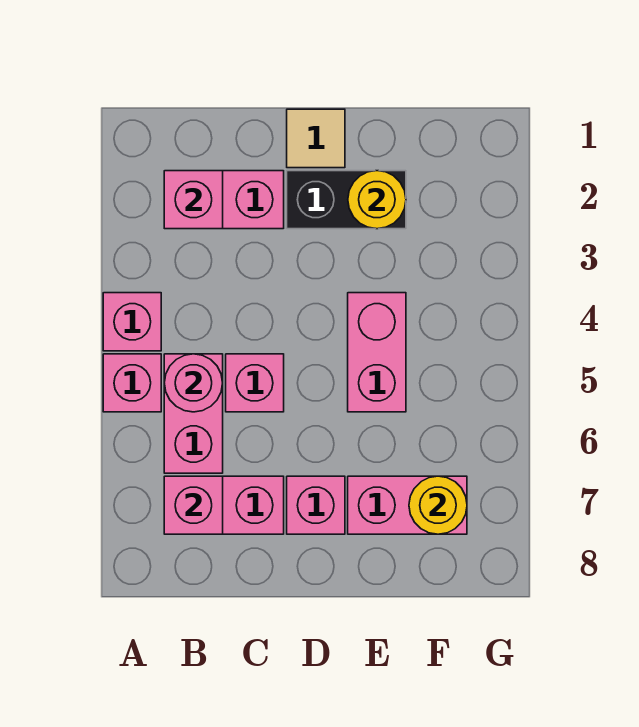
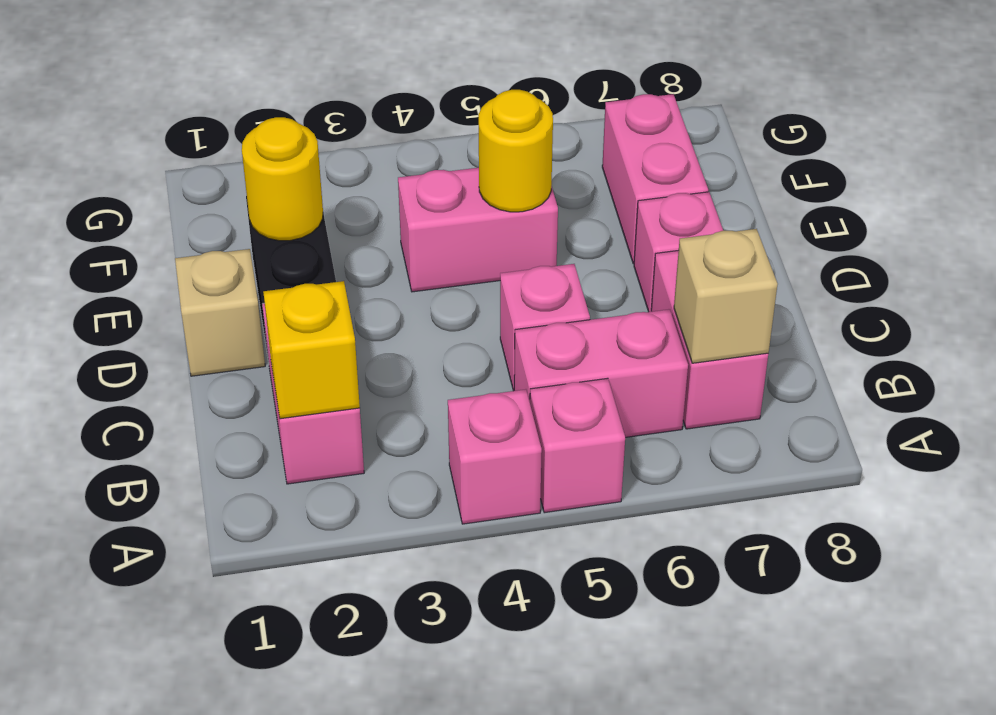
pink 1x1 brick [164,171,223,229] -> yellow 1x1 brick [263,281,360,419]
pink 1x1 round brick [164,354,223,412] -> none
pink 1x1 brick [164,476,223,534] -> tan 1x1 brick [674,229,778,363]
tan 1x1 tile [287,109,345,168] -> tan 1x1 brick [175,249,265,376]
yellow 1x1 round brick [409,476,467,534] -> yellow 1x1 round brick moved to [478,90,553,212]

